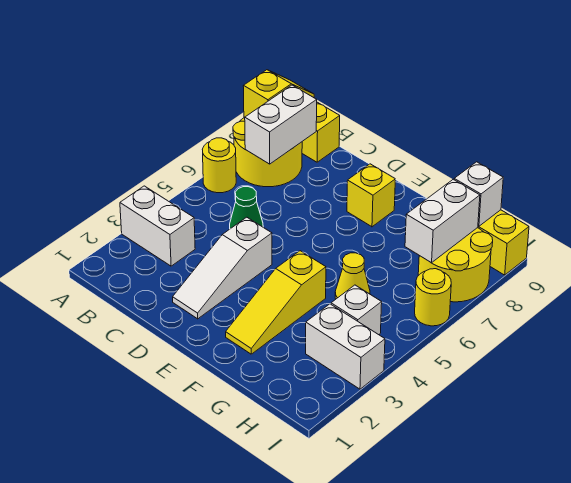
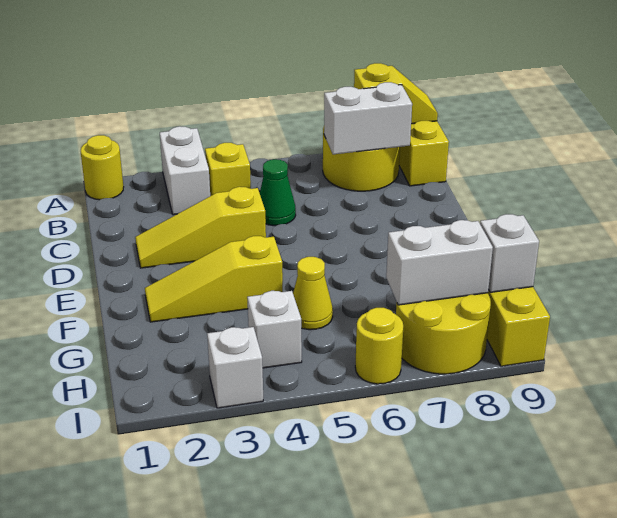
yellow 1x1 round brick [202,138,236,193] -> yellow 1x1 round brick moved to [80,135,123,200]
white 1x3 slope [173,217,272,319] -> yellow 1x3 slope [135,187,266,268]
yellow 1x1 brick [347,164,395,227] -> yellow 1x1 brick moved to [205,143,251,196]
white 1x2 brick [306,304,385,389] -> white 1x1 brick [207,327,263,408]

